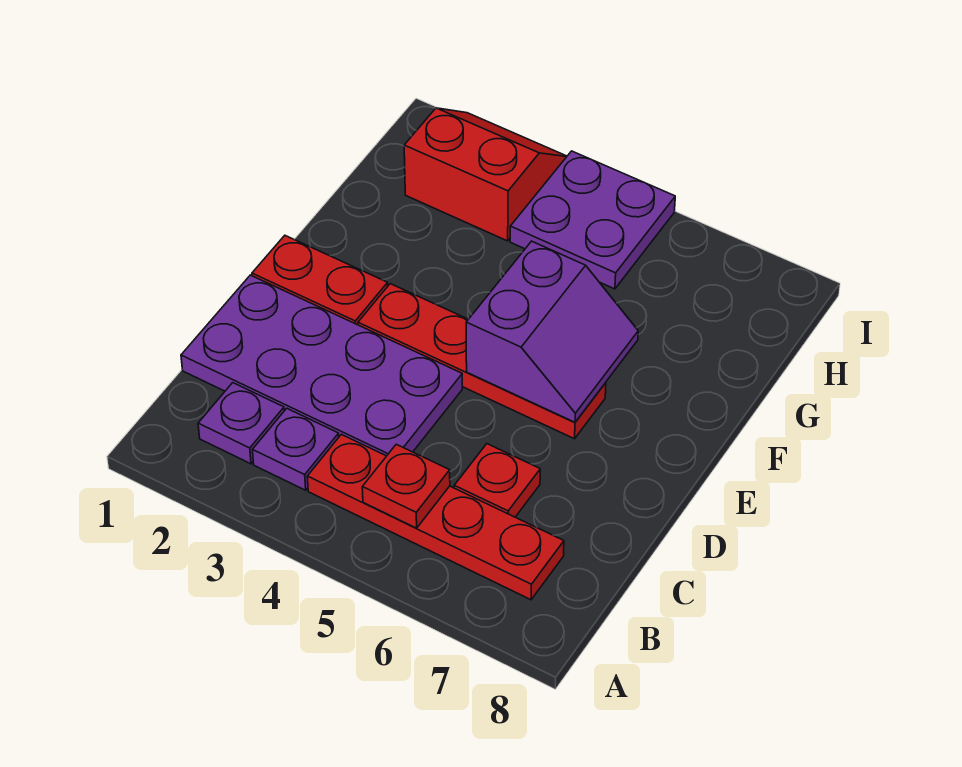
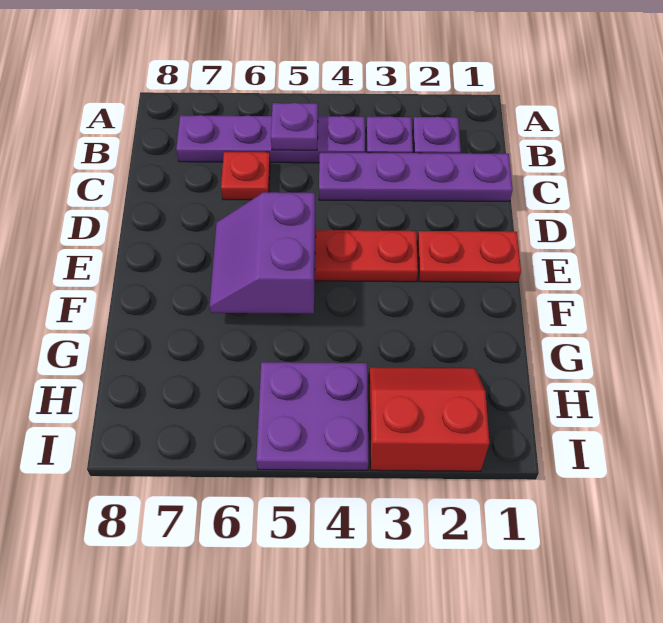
red 1x4 plate [307,434,564,600] -> purple 1x4 plate [176,115,365,163]
red 1x1 plate [362,444,450,528] -> purple 1x1 plate [271,103,318,150]
purple 2x4 plate [181,275,462,456] -> purple 1x4 plate [319,153,513,201]
red 2x2 slope [404,108,567,241] -> red 2x2 slope turned to [369,367,489,471]

